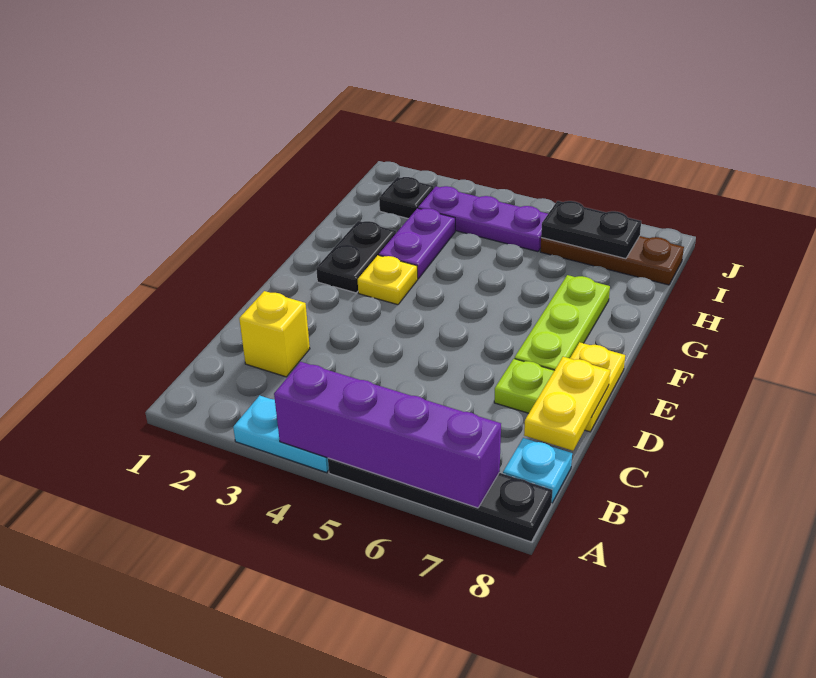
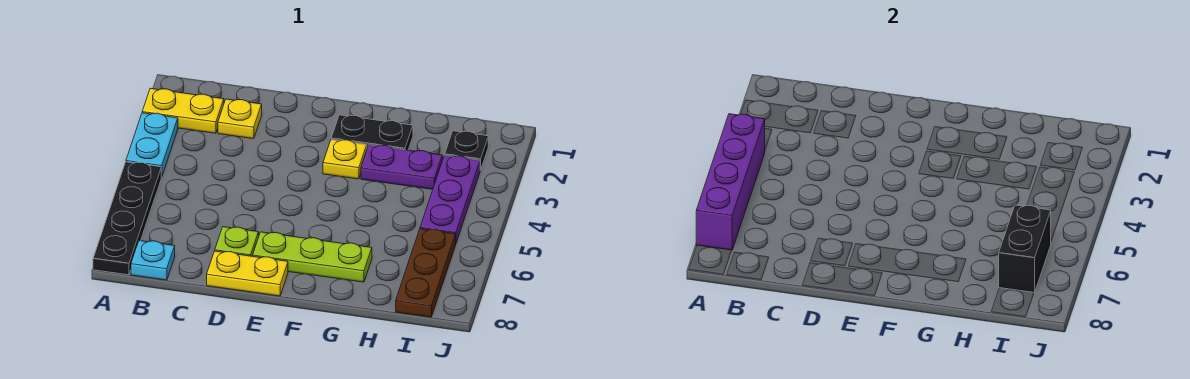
yellow 1x1 brick [239,291,310,377] -> yellow 1x1 plate [218,99,262,139]
yellow 1x2 plate [524,357,610,451] -> yellow 1x2 plate moved to [142,88,224,133]
black 1x2 plate [541,201,641,259] -> black 1x2 brick [999,205,1051,293]

